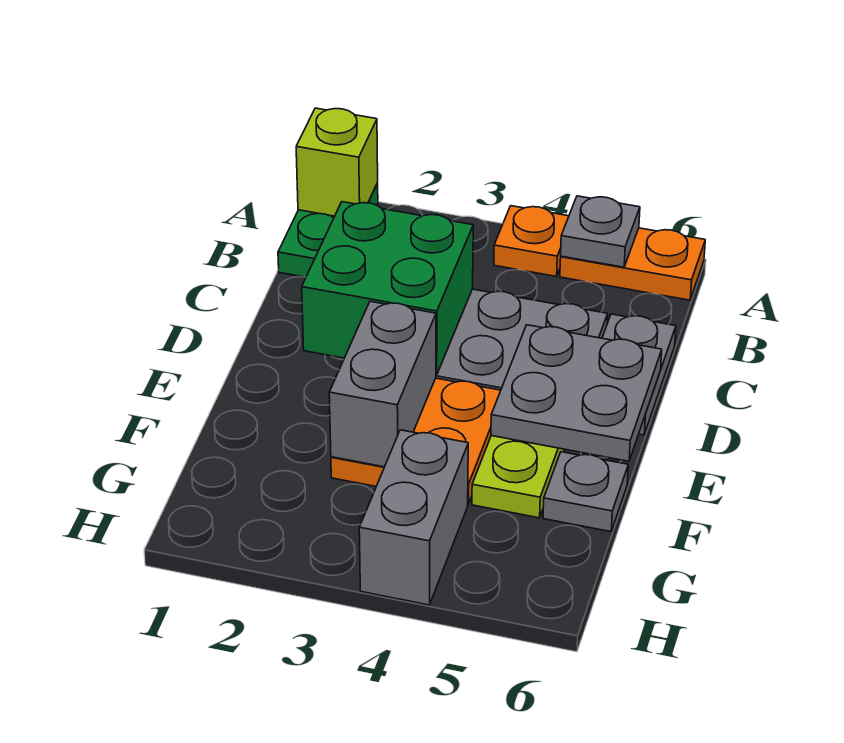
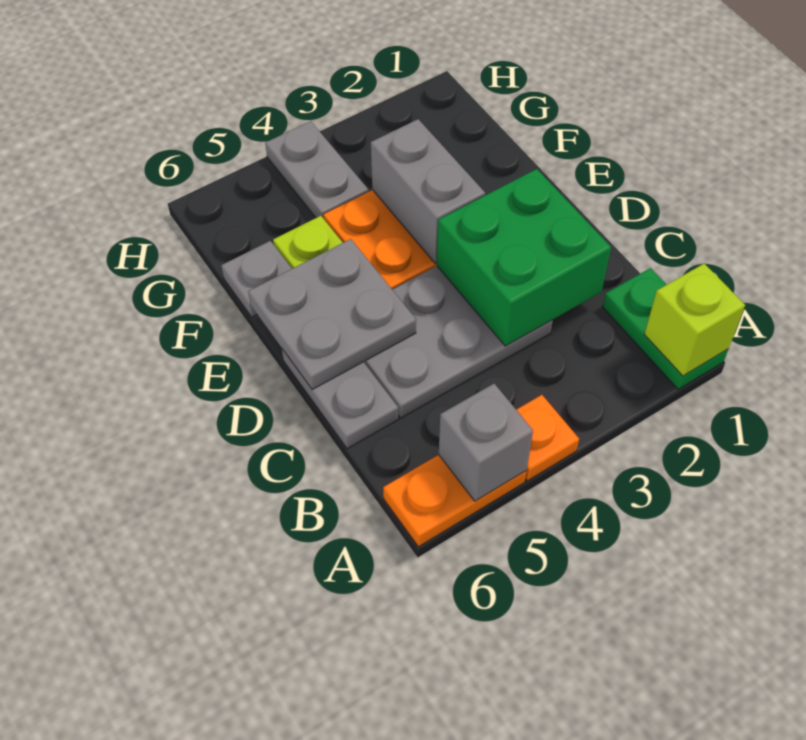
grey 1x1 plate [561,196,640,267] -> grey 1x1 brick [439,384,533,501]
grey 1x2 brick [359,430,468,605] -> grey 1x2 plate [265,121,369,219]

